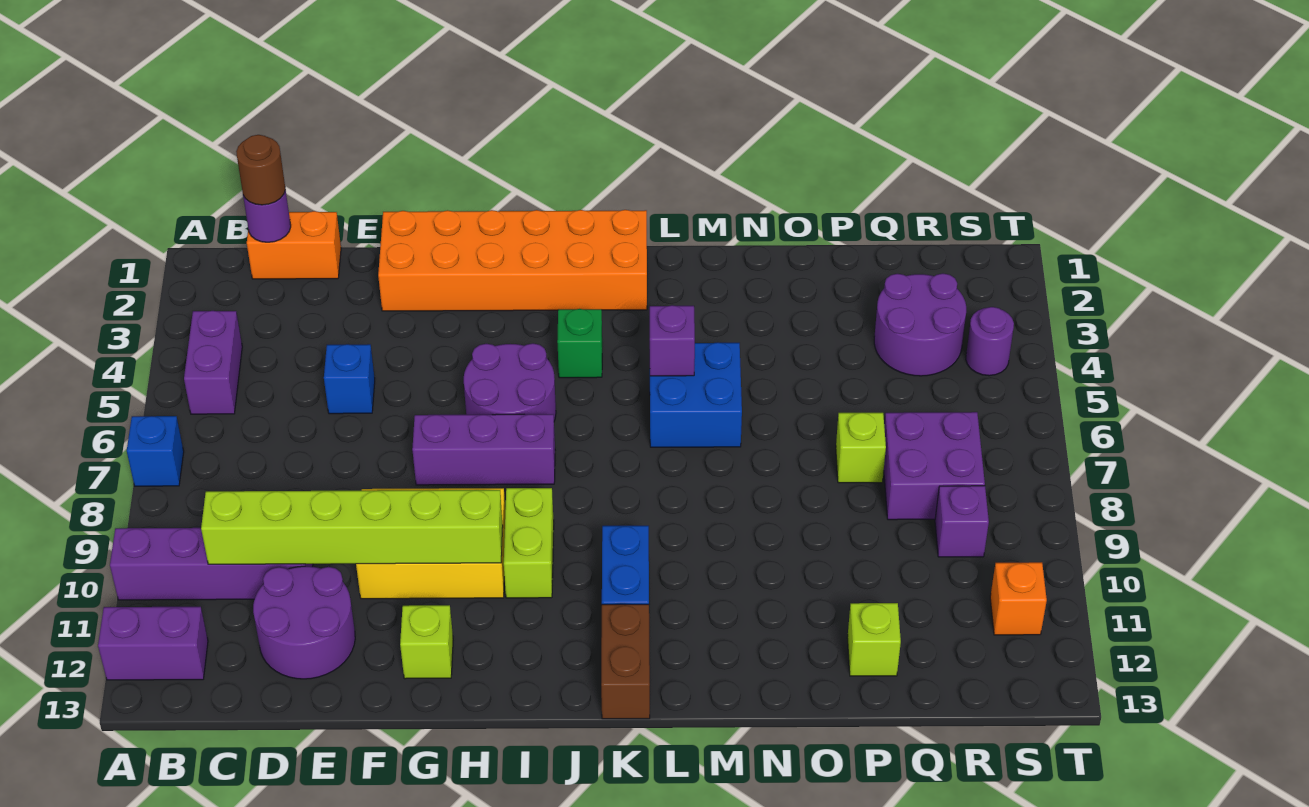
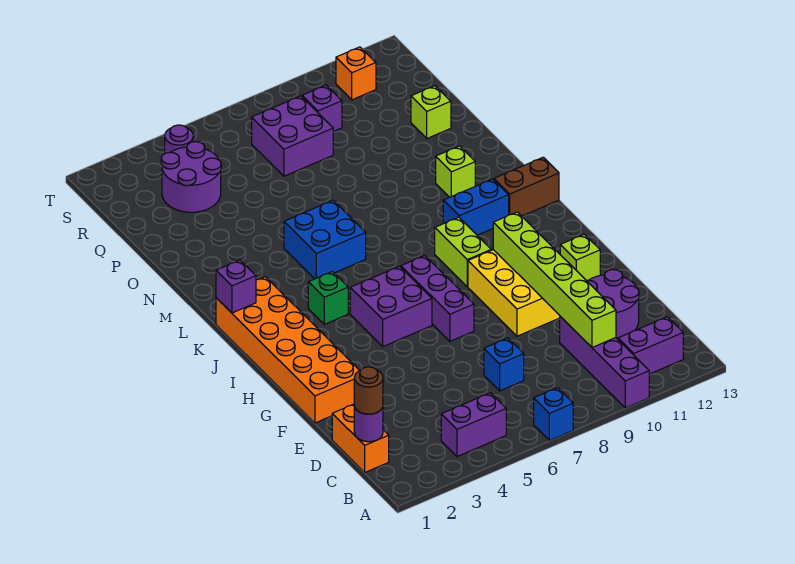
purple 1x2 brick [98,607,208,680] -> purple 1x2 brick turned to [618,317,683,374]
blue 1x1 brick [324,344,375,414] -> blue 1x1 brick moved to [484,338,524,391]
purple 2x2 round brick [464,343,556,421] -> purple 2x2 brick [350,266,432,346]
lime 1x2 brick [504,488,554,598] -> lime 1x2 brick turned to [435,217,491,287]
purple 1x1 brick [650,305,695,376] -> purple 1x1 brick moved to [216,260,256,313]
lime 1x1 brick [836,413,886,483] -> lime 1x1 brick moved to [436,146,475,197]

